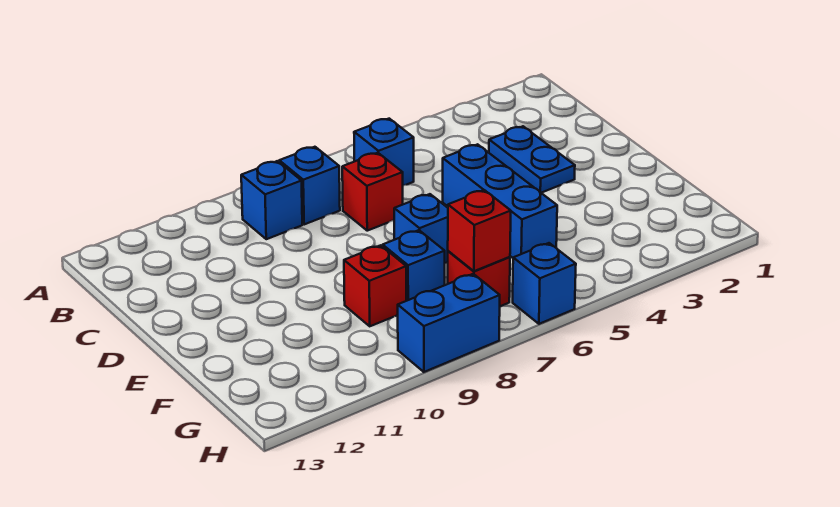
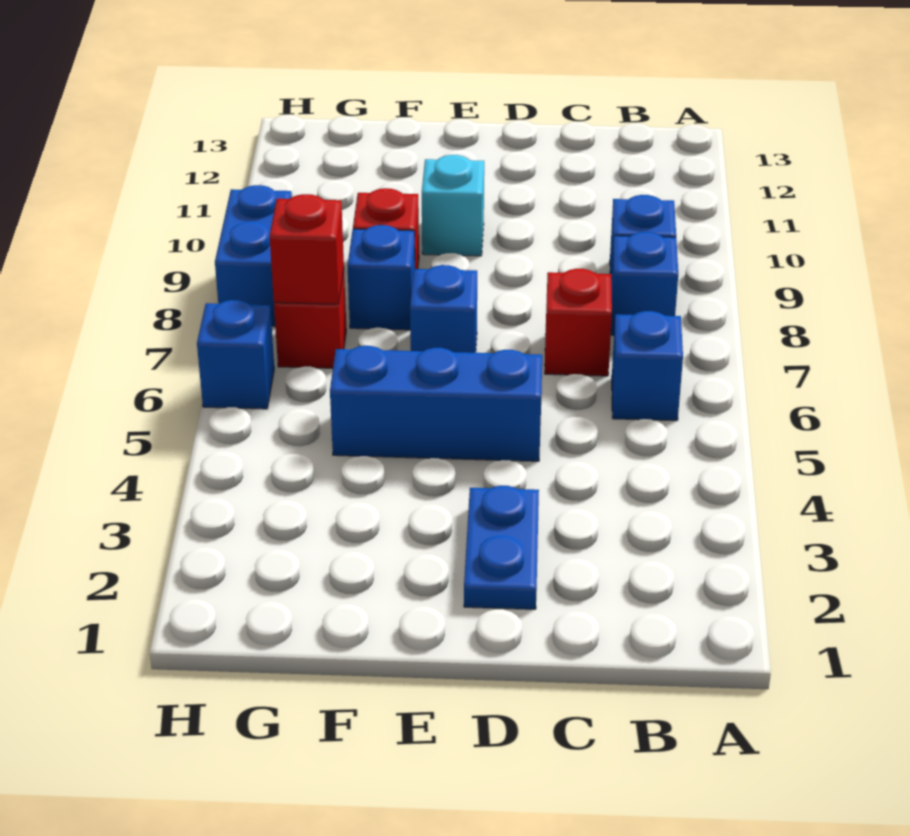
blue 1x2 plate [489,126,575,193] -> blue 1x2 plate turned to [464,486,539,609]
none -> cyan 1x1 brick [422,155,484,256]

